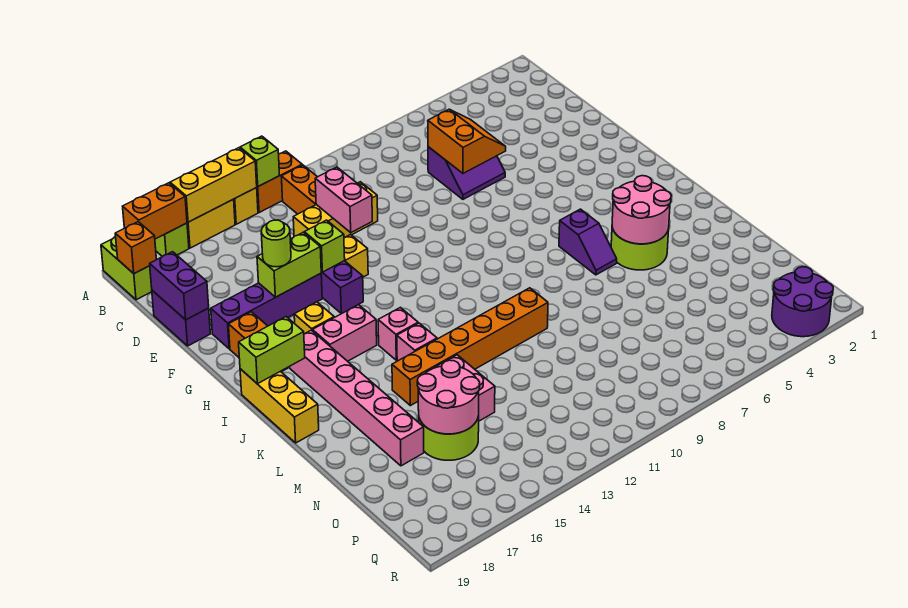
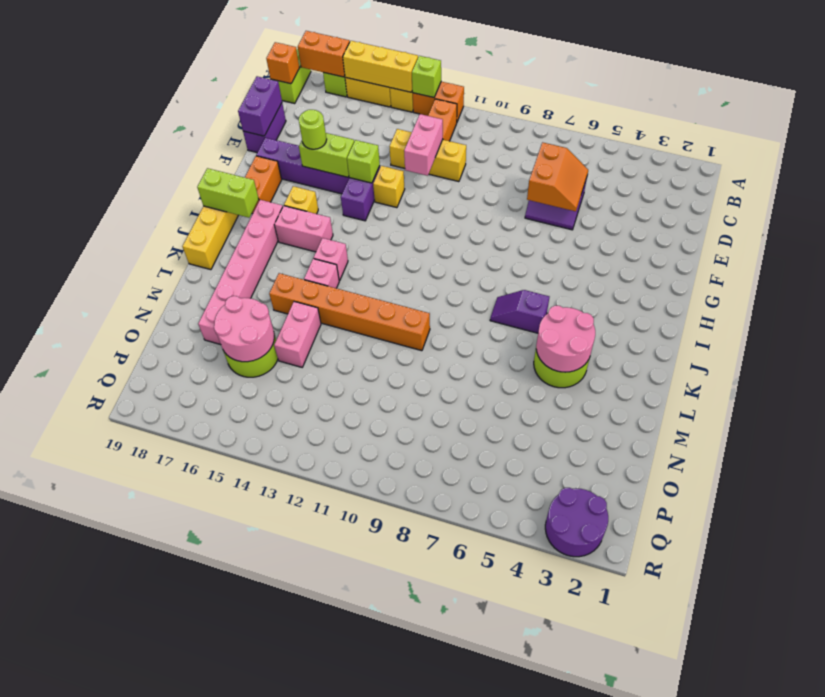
purple 1x2 slope [559,209,617,275] -> purple 1x2 slope turned to [490,290,549,333]

